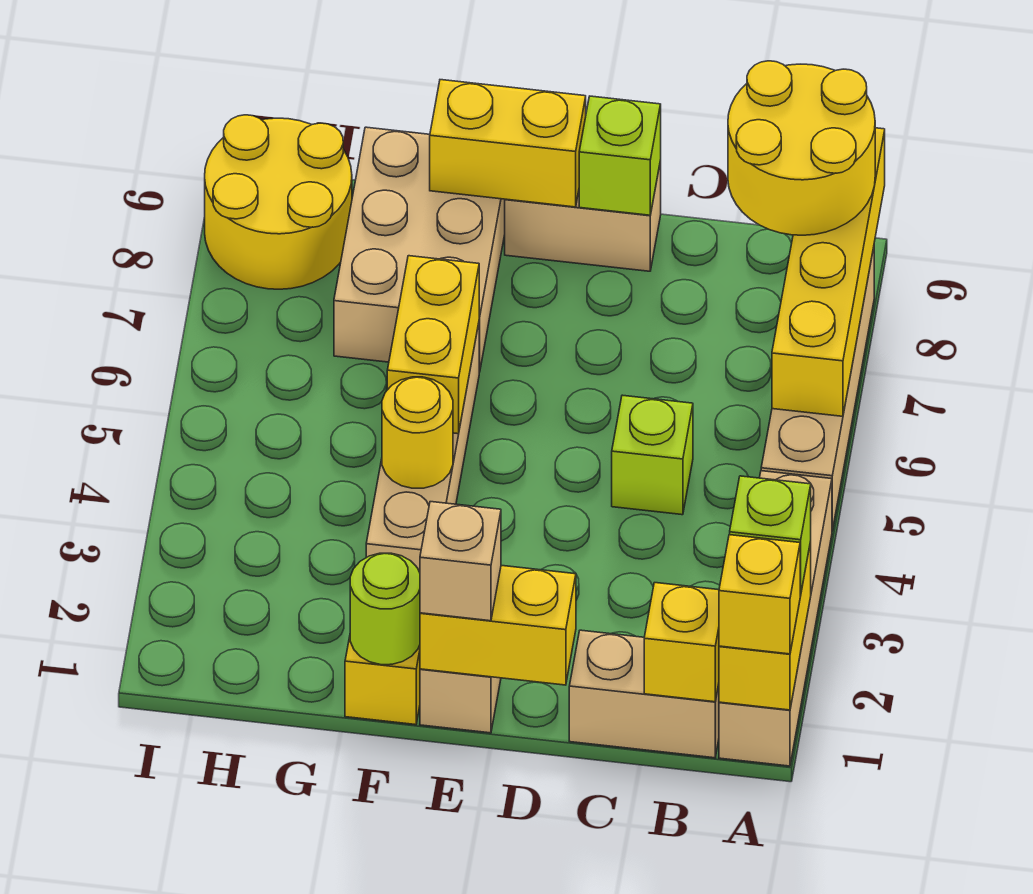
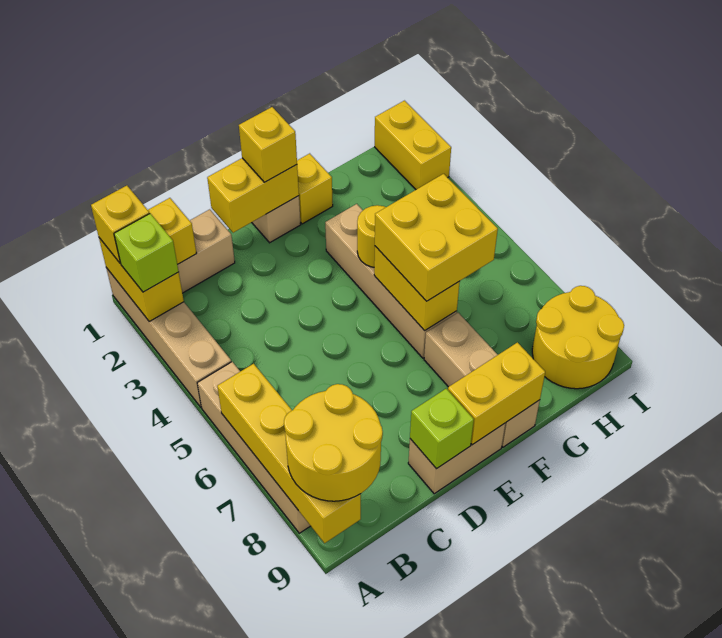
lime 1x1 brick [612,395,693,515] -> none
tan 1x1 brick [420,502,501,621] -> yellow 1x1 brick [239,107,297,182]
lime 1x1 round brick [350,553,420,665] -> none
none -> yellow 2x2 brick [375,174,498,301]
tan 2x3 brick [334,127,505,372] -> tan 1x3 brick [424,313,540,447]
none -> yellow 1x2 brick [375,101,451,189]

